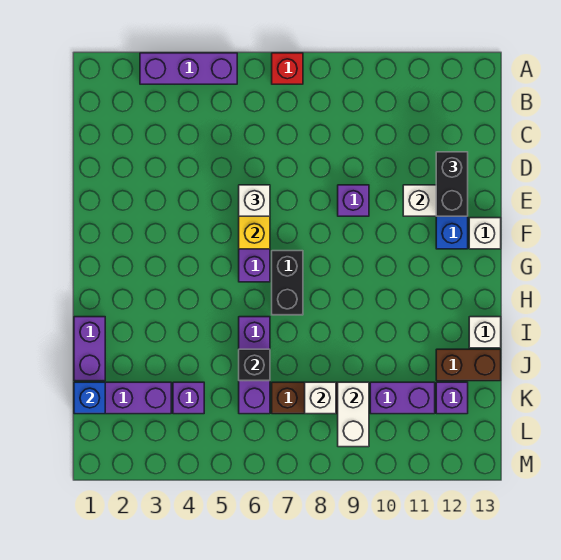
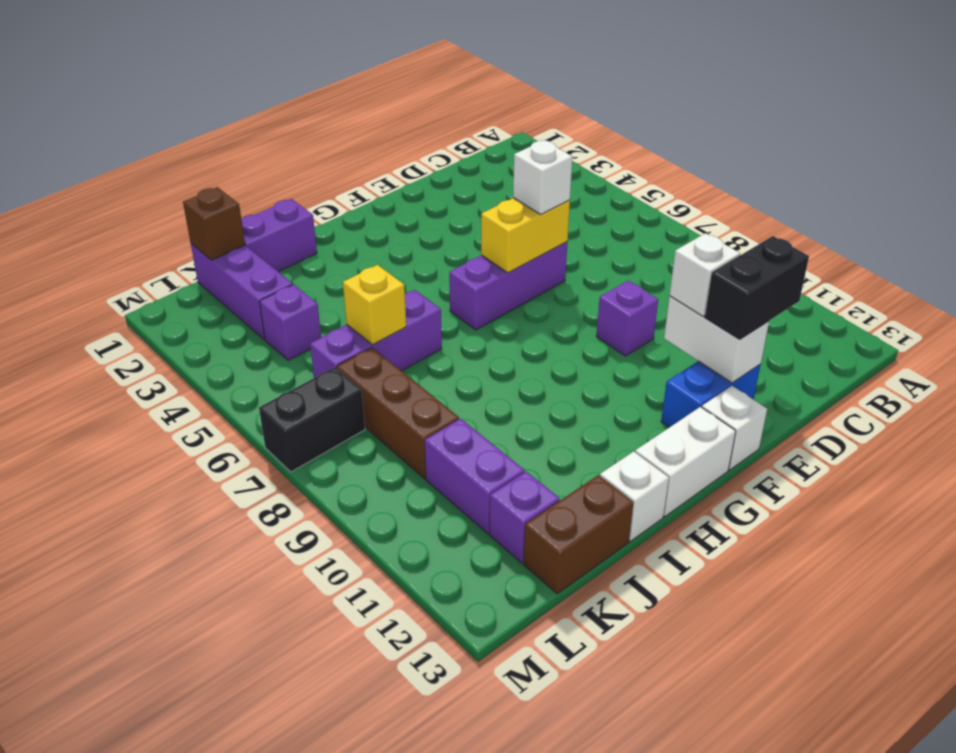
purple 1x3 brick [140,53,237,84] -> none
red 1x1 brick [272,53,303,84] -> none
black 1x2 brick [272,251,303,315] -> black 1x2 brick moved to [259,367,365,472]
black 1x1 brick [239,349,270,381] -> yellow 1x1 brick [343,265,406,345]
brown 1x2 brick [436,349,501,381] -> brown 1x2 brick turned to [524,475,633,594]
blue 1x1 brick [74,382,105,414] -> brown 1x1 brick [183,187,245,260]
white 1x1 brick [305,382,336,414] -> white 1x1 brick moved to [669,233,740,316]
white 1x2 brick [338,382,369,447] -> white 1x2 brick moved to [635,407,736,517]

